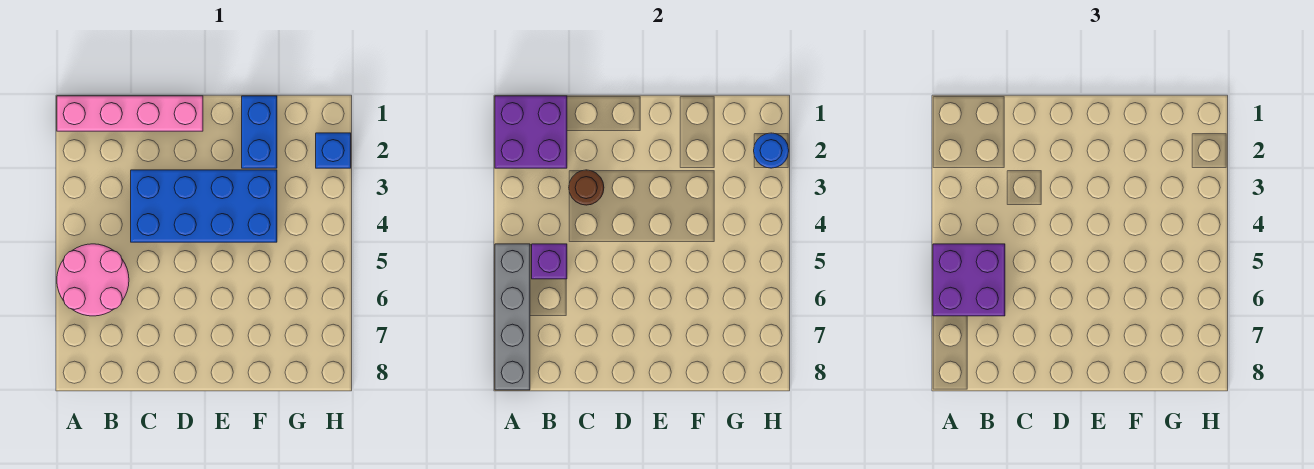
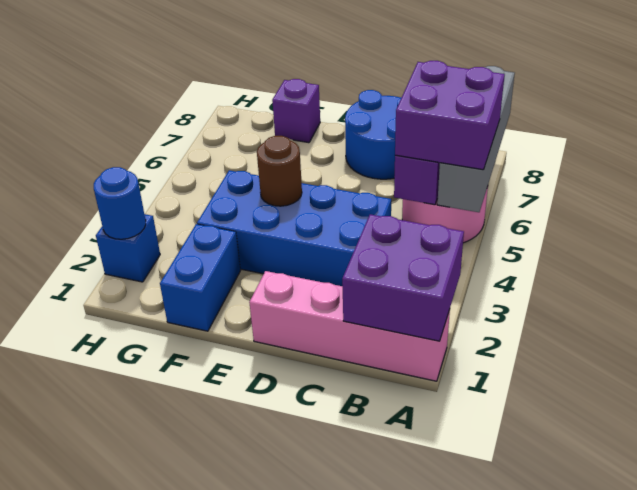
brown 1x1 round brick [569,170,604,205] -> brown 1x1 round brick moved to [257,136,302,206]
none -> blue 2x2 round brick [345,90,402,179]
none -> purple 1x1 brick [272,79,320,143]

